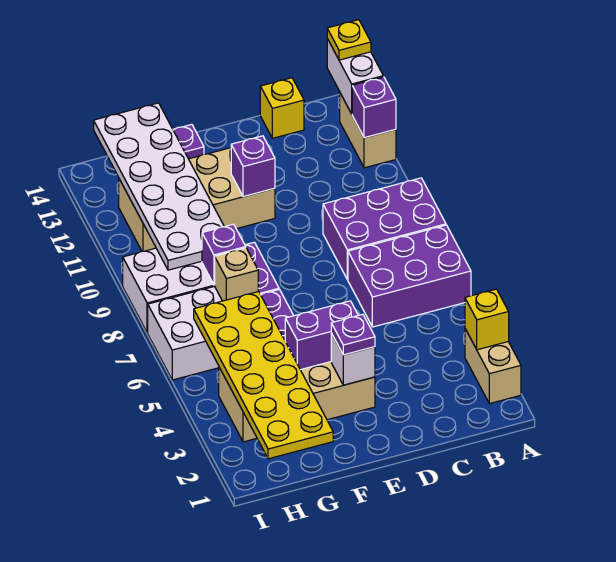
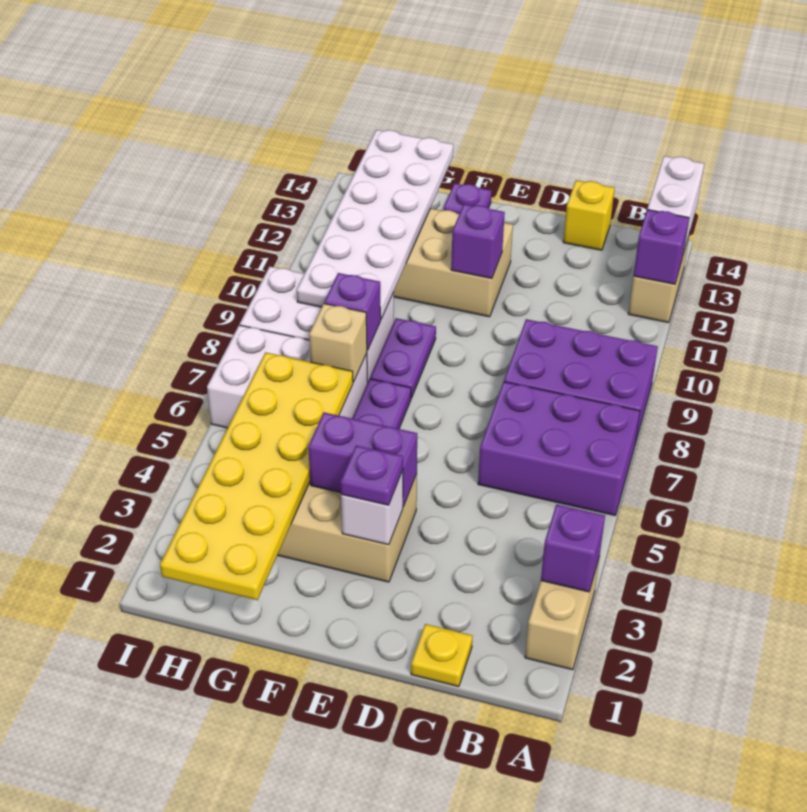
yellow 1x1 brick [465,289,509,350] -> purple 1x1 brick [541,504,605,592]
yellow 1x1 plate [327,20,371,60] -> yellow 1x1 plate moved to [411,624,472,687]

